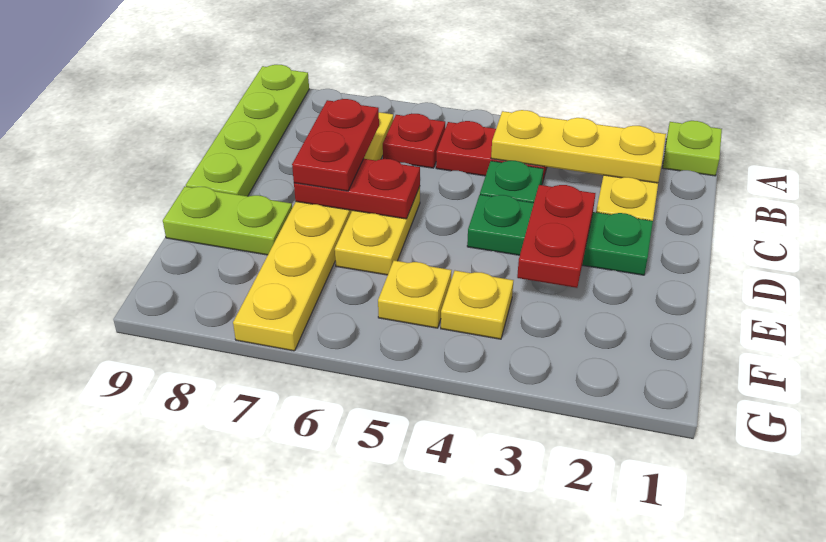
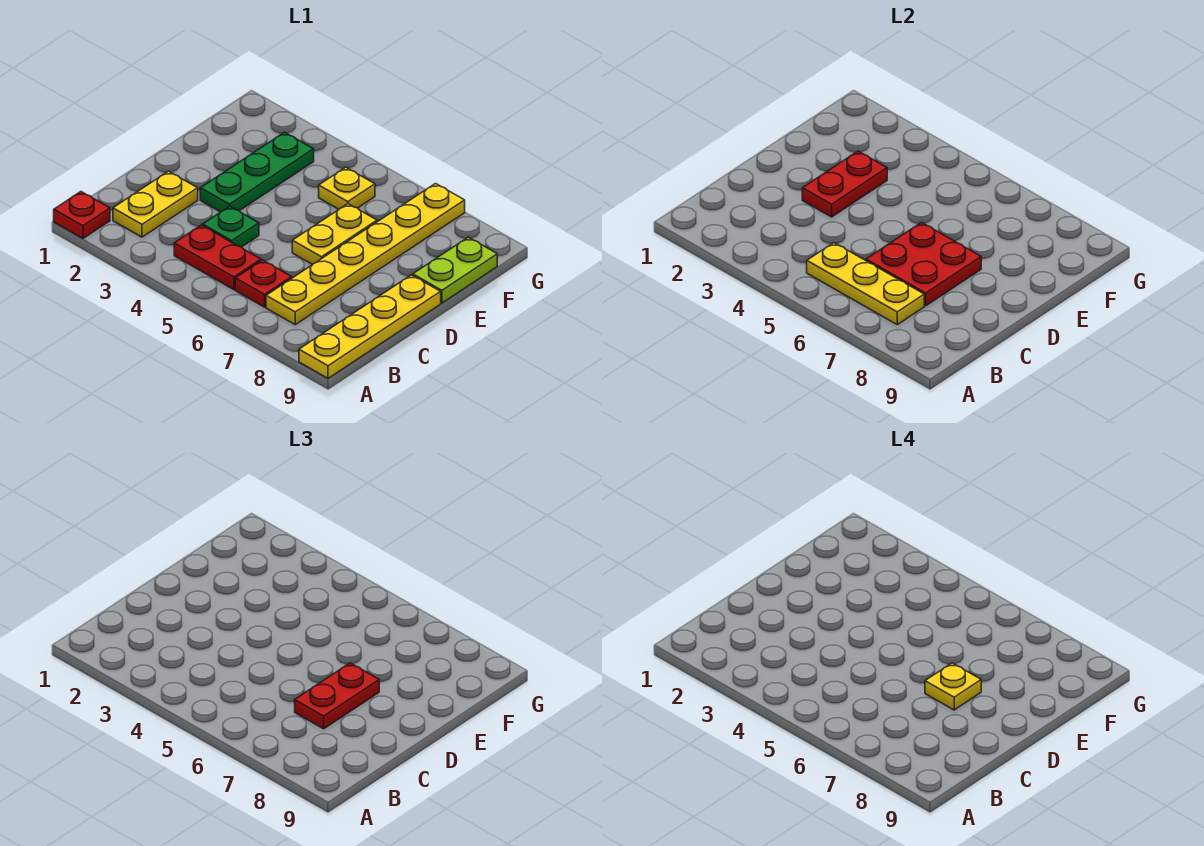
lime 1x1 plate [663,121,722,176] -> red 1x1 plate [54,192,110,238]
lime 1x4 plate [186,65,309,196] -> yellow 1x4 plate [299,275,441,378]
yellow 1x3 plate [491,110,666,183] -> yellow 1x3 plate moved to [807,243,924,325]
green 1x3 plate [467,195,653,275] -> green 1x3 plate turned to [200,132,314,212]
red 1x2 plate [294,159,420,219] -> red 2x2 plate [866,223,981,306]
lime 1x2 plate [163,187,292,255] -> lime 1x2 plate turned to [413,237,497,303]
yellow 1x1 plate [441,271,514,339] -> yellow 1x1 plate moved to [925,663,981,710]

